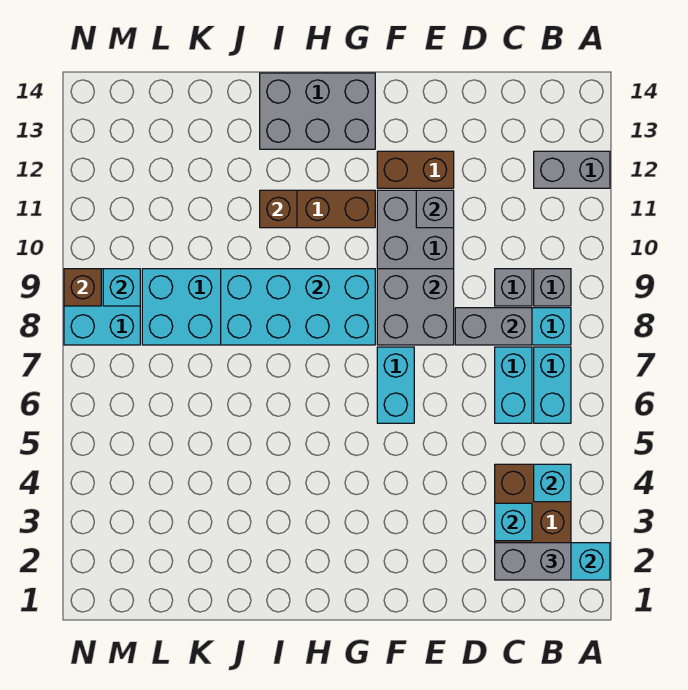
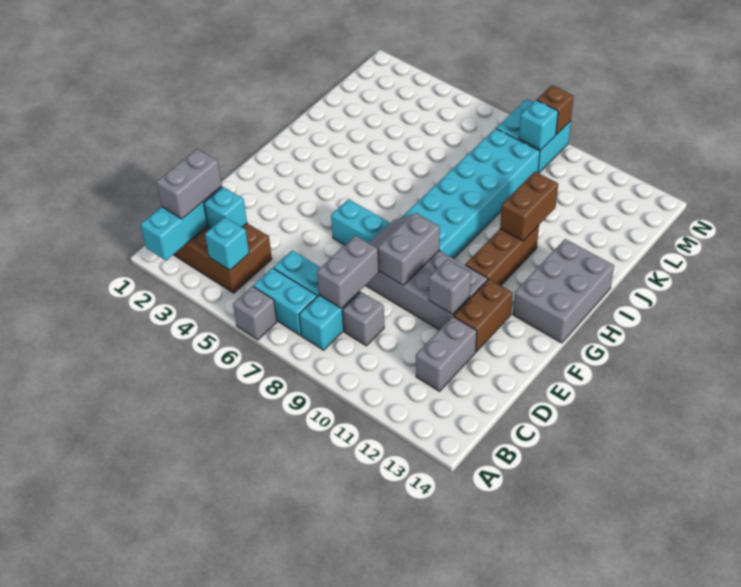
grey 1x2 brick [534,151,610,188] -> grey 1x2 brick moved to [416,317,477,391]
grey 1x1 brick [534,269,571,306] -> grey 1x1 brick moved to [233,286,277,340]
grey 2x2 brick [377,269,454,345] -> grey 2x2 slope [369,213,440,286]
cyan 2x4 brick [221,269,375,345] -> none
brown 1x1 brick [260,190,297,228] -> brown 1x2 brick [500,172,558,241]

